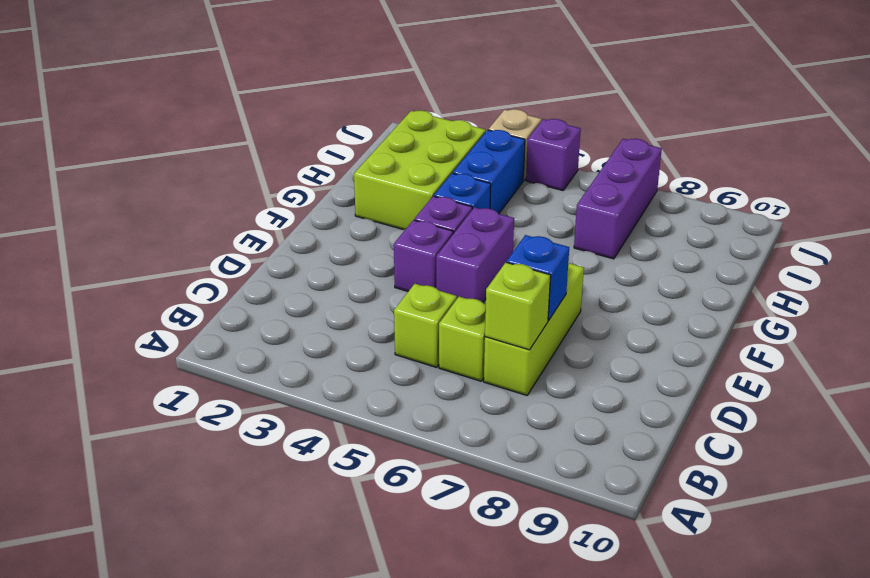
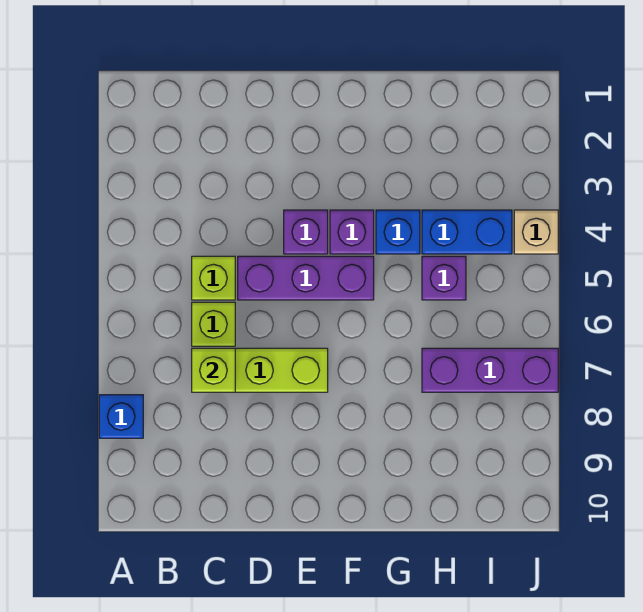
blue 1x1 brick [507,235,569,320] -> blue 1x1 brick moved to [99,395,143,438]
purple 1x2 brick [436,207,514,302] -> purple 1x3 brick [238,256,374,300]
lime 2x3 brick [354,110,486,230] -> none
purple 1x1 brick [526,119,581,191] -> purple 1x1 brick moved to [422,256,466,300]

